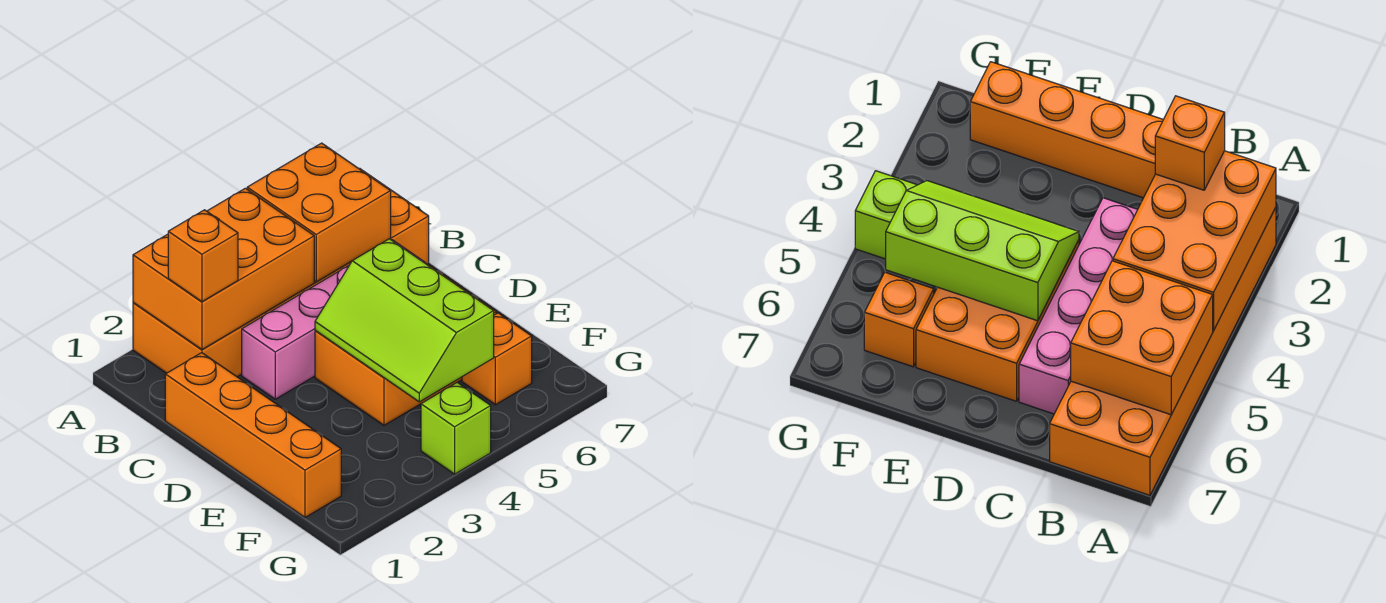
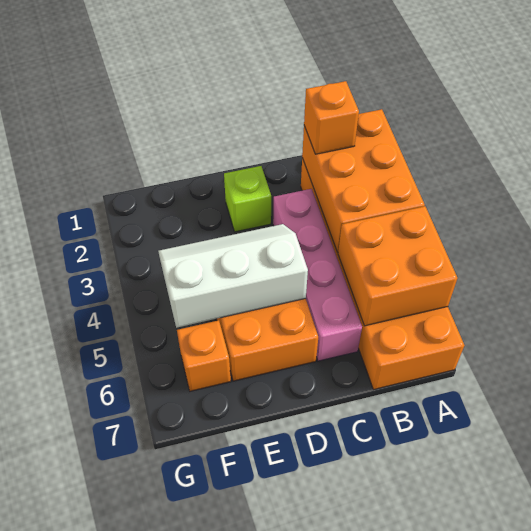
orange 1x4 brick [165,353,341,517] -> none
lime 2x3 slope [315,239,494,402] -> white 2x3 slope [158,224,308,328]
lime 1x1 brick [421,382,491,474] -> lime 1x1 brick moved to [224,166,271,232]

